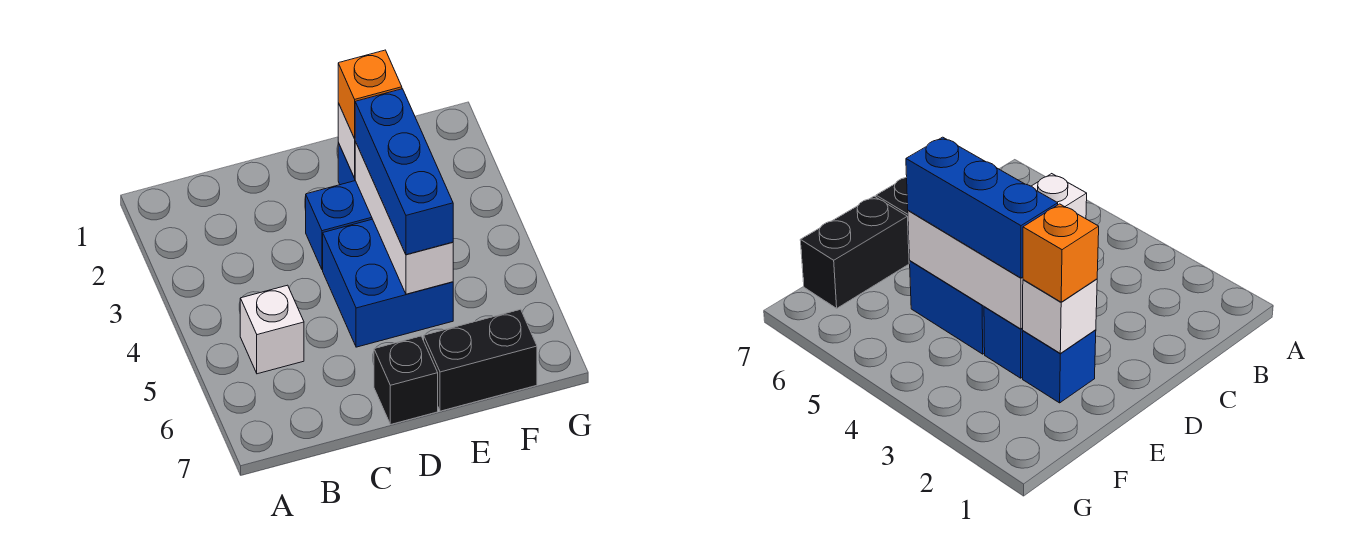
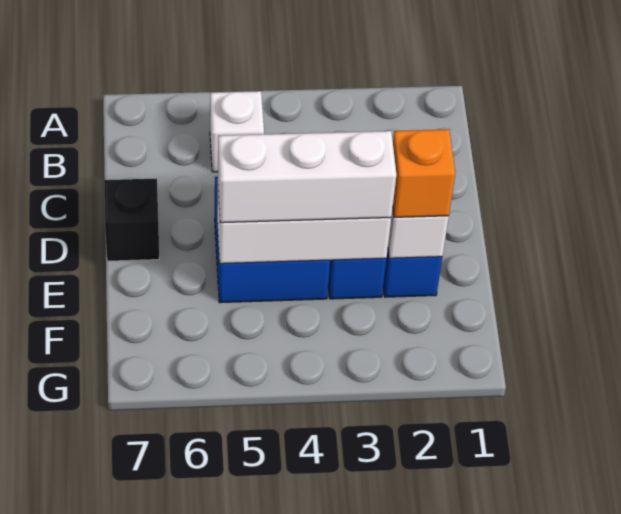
blue 1x3 brick [355,89,453,255] -> white 1x3 brick [218,131,397,223]
black 1x2 brick [424,309,537,411] -> none

